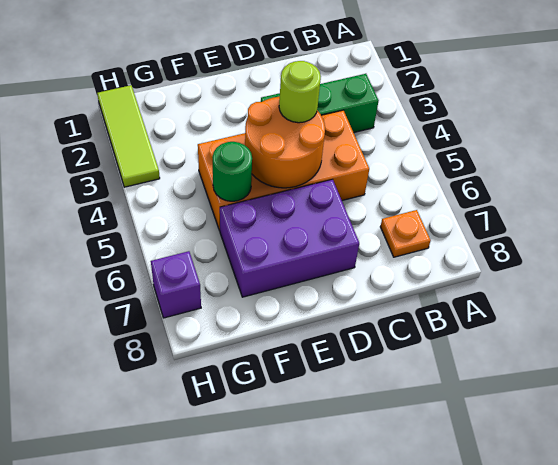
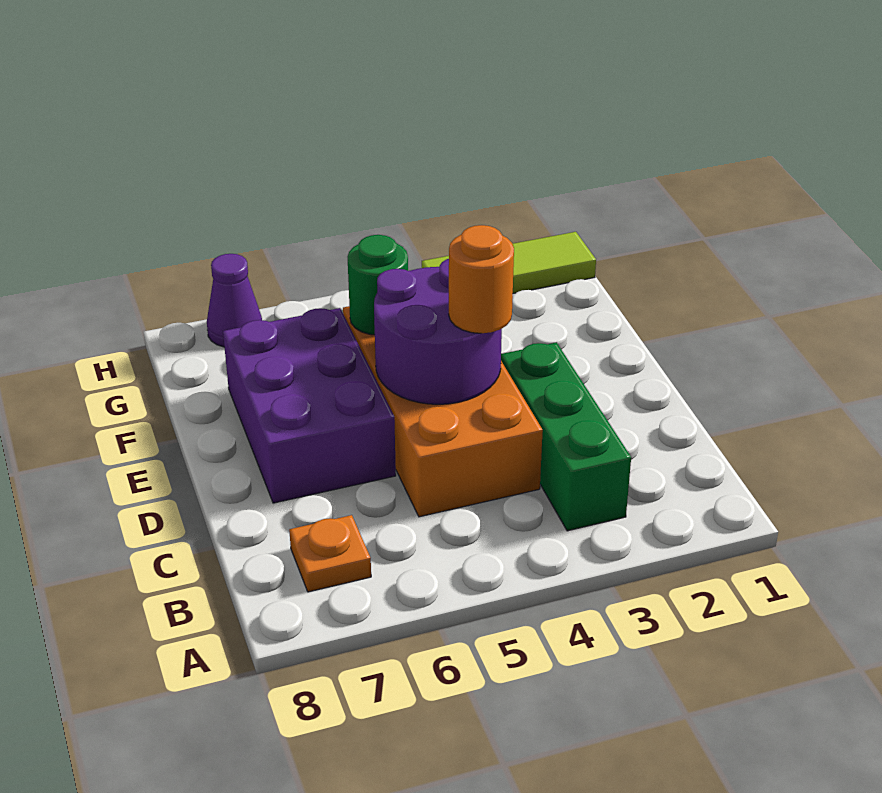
orange 2x2 round brick [245,97,325,188] -> purple 2x2 round brick [374,259,502,404]
lime 1x1 round brick [279,61,321,123] -> orange 1x1 round brick [449,225,514,333]
purple 1x1 brick [151,251,201,318] -> purple 1x1 cone [207,254,262,347]

